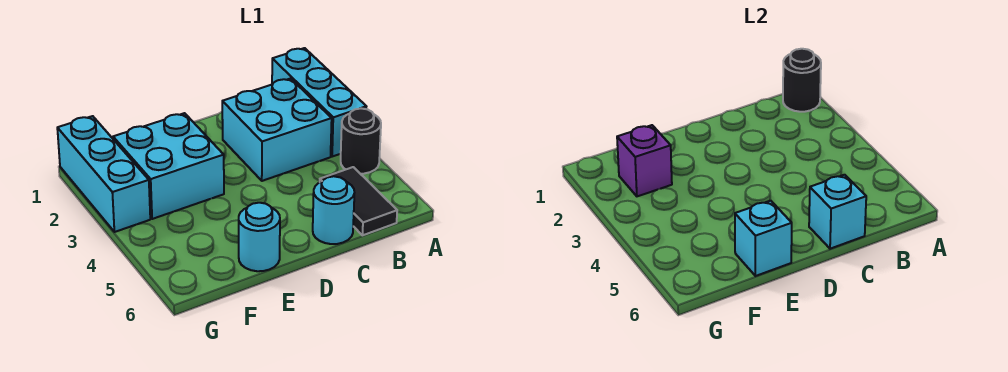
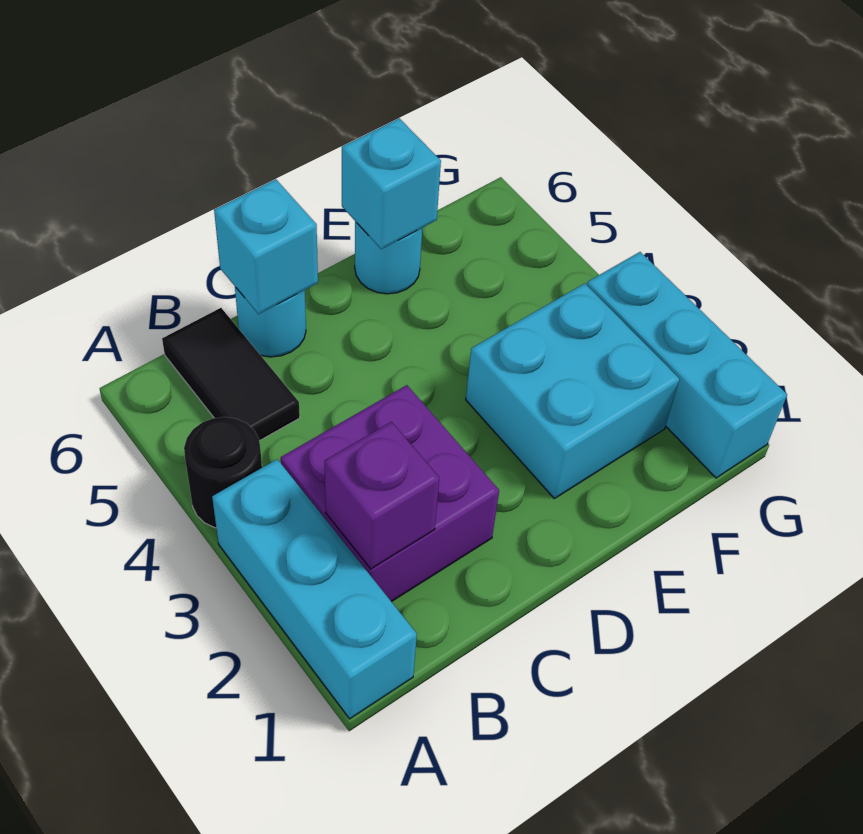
black 1x1 round brick [783,49,821,112] -> none
cyan 2x2 brick [222,78,332,181] -> purple 2x2 brick [281,385,499,602]
purple 1x1 brick [617,125,672,196] -> purple 1x1 brick moved to [325,422,439,569]

